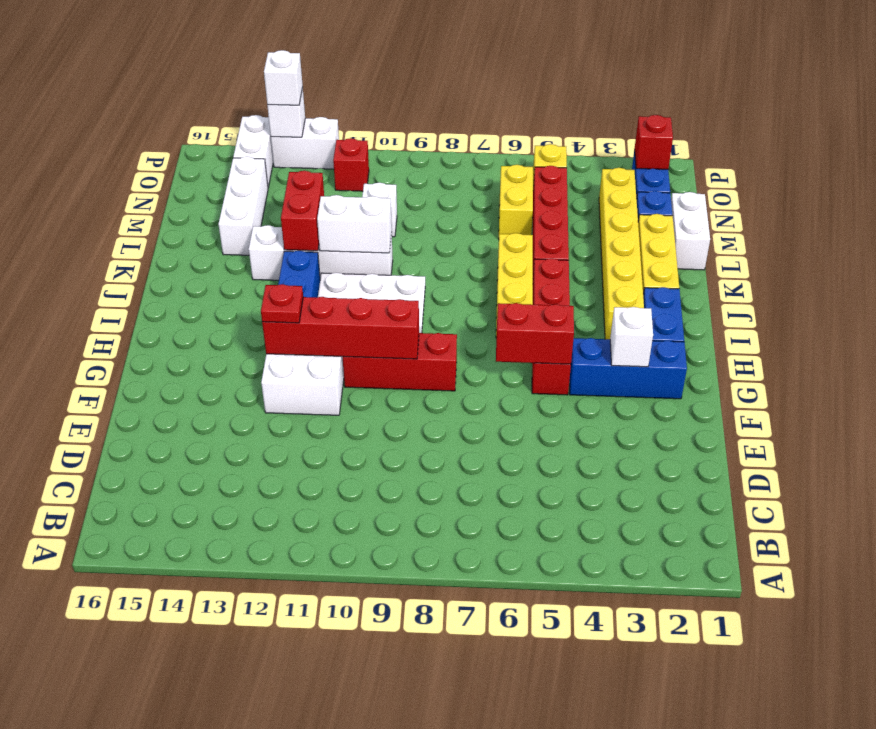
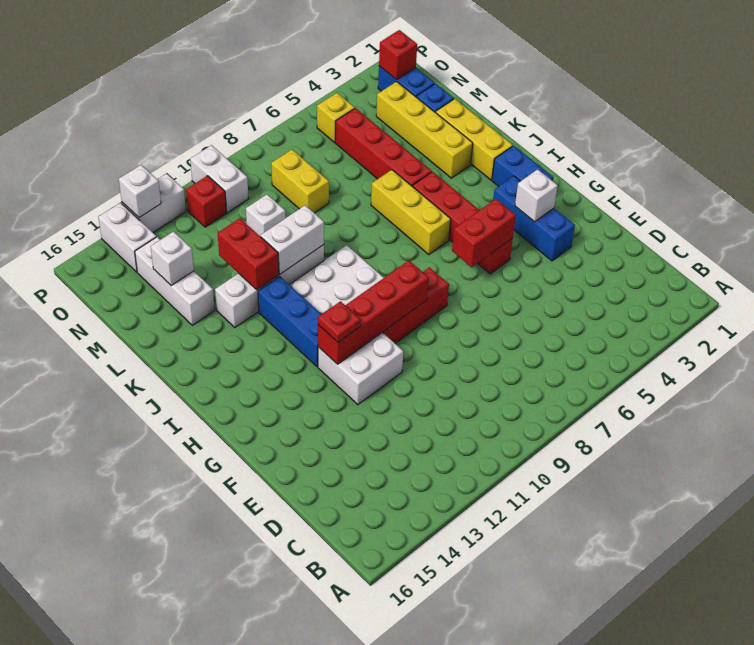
blue 1x3 brick [569,338,687,399] -> blue 1x3 brick turned to [493,176,575,261]
yellow 1x6 brick [599,168,644,339] -> yellow 1x4 brick [376,82,473,178]
white 1x2 brick [671,192,710,270] -> white 1x2 brick moved to [190,145,248,213]
yellow 1x2 brick [499,165,533,235] -> yellow 1x2 brick moved to [271,150,329,213]
white 1x1 brick [264,50,303,105] -> white 1x1 brick moved to [151,232,194,286]

